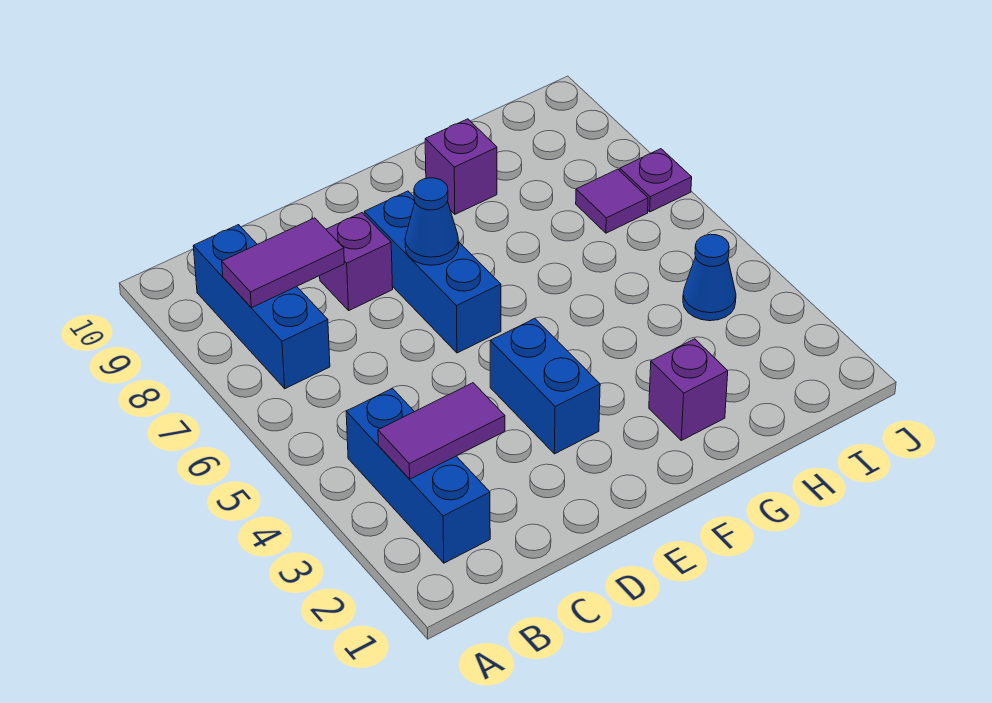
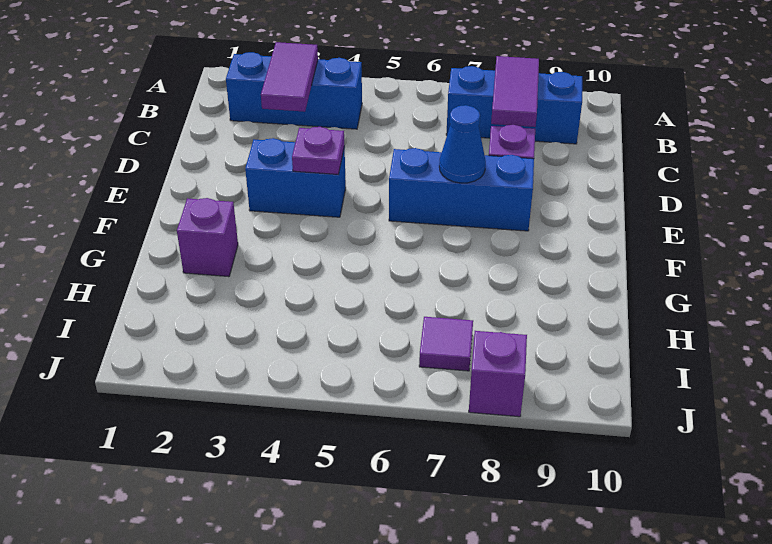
purple 1x1 brick [425,119,497,214] -> purple 1x1 brick moved to [469,331,527,417]
blue 1x1 cone [683,234,736,321] -> none
purple 1x1 plate [620,149,692,212] -> purple 1x1 plate moved to [292,127,344,175]

